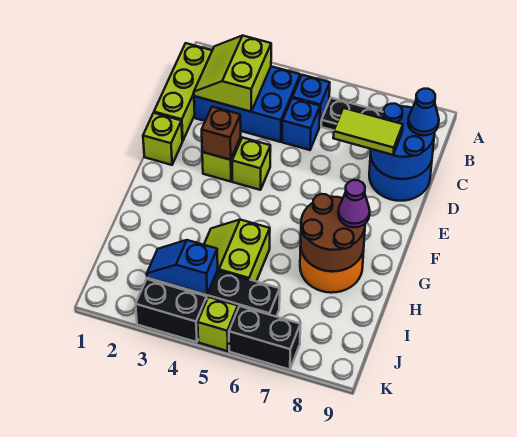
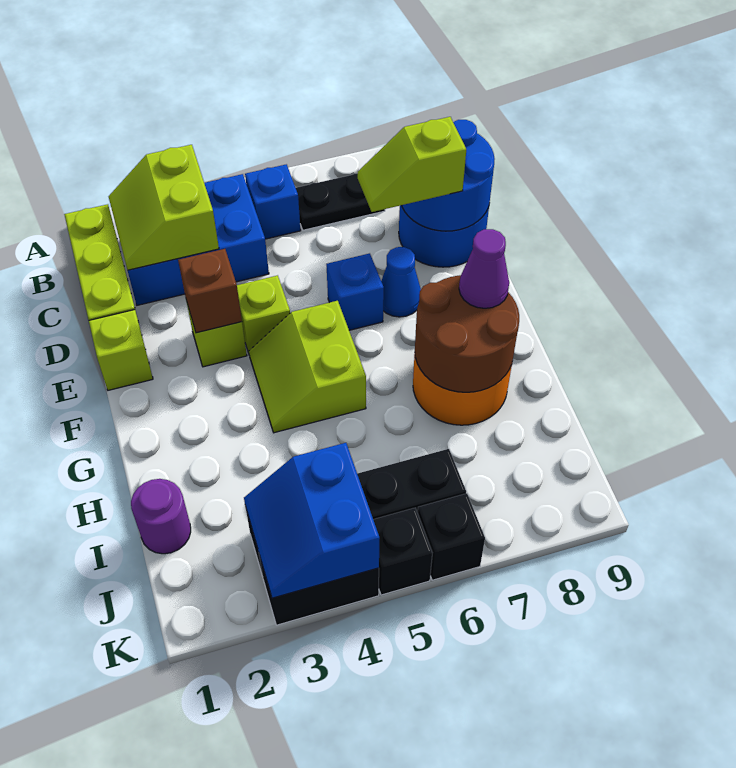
blue 1x1 brick [282,98,320,150] -> blue 1x1 brick moved to [326,253,384,330]
blue 1x1 cone [408,89,439,136] -> blue 1x1 cone moved to [381,247,421,317]
lime 1x2 tile [333,108,403,155] -> lime 1x2 slope [358,117,466,212]
lime 2x2 slope [204,220,270,281] -> lime 2x2 slope moved to [249,301,366,433]
none -> purple 1x1 round brick [131,479,191,554]
blue 1x2 slope [147,240,218,295] -> blue 2x2 slope [244,443,380,598]
lime 1x1 brick [198,297,238,351] -> black 1x1 brick [373,508,432,595]
black 1x2 brick [229,306,300,370] -> black 1x1 brick [418,494,485,580]

